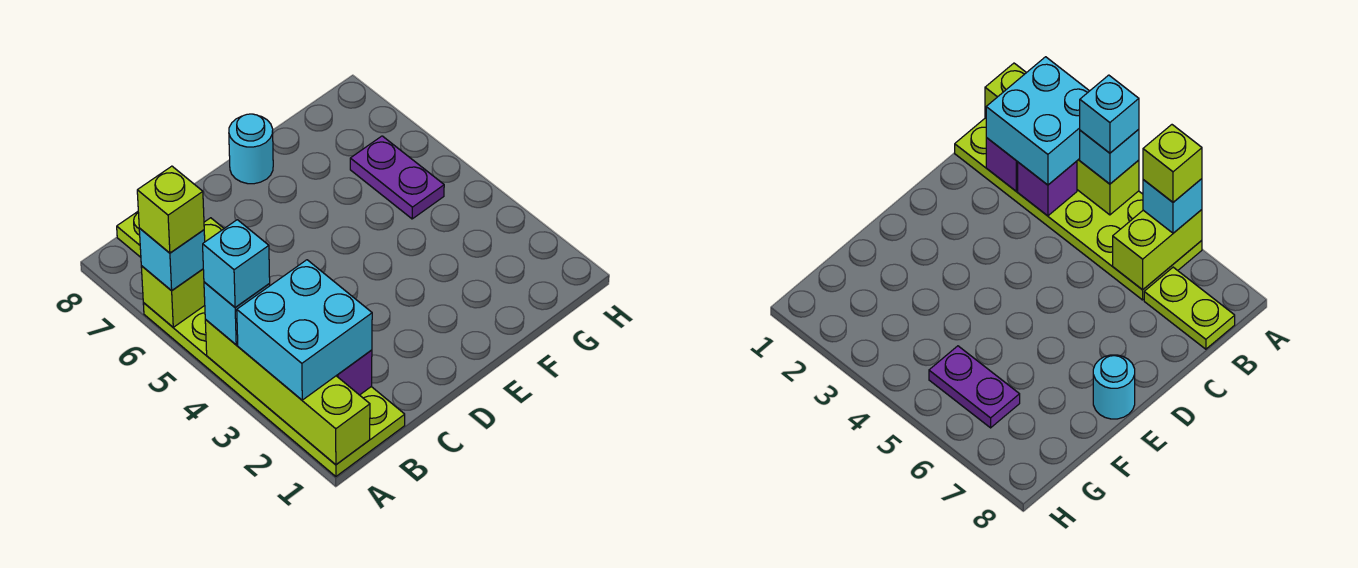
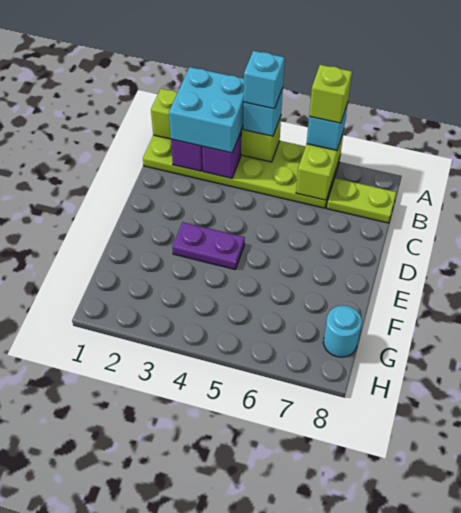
cyan 1x1 round brick [229,114,273,184] -> cyan 1x1 round brick moved to [323,306,362,357]
purple 1x2 plate [350,136,444,219] -> purple 1x2 plate moved to [172,222,245,269]

